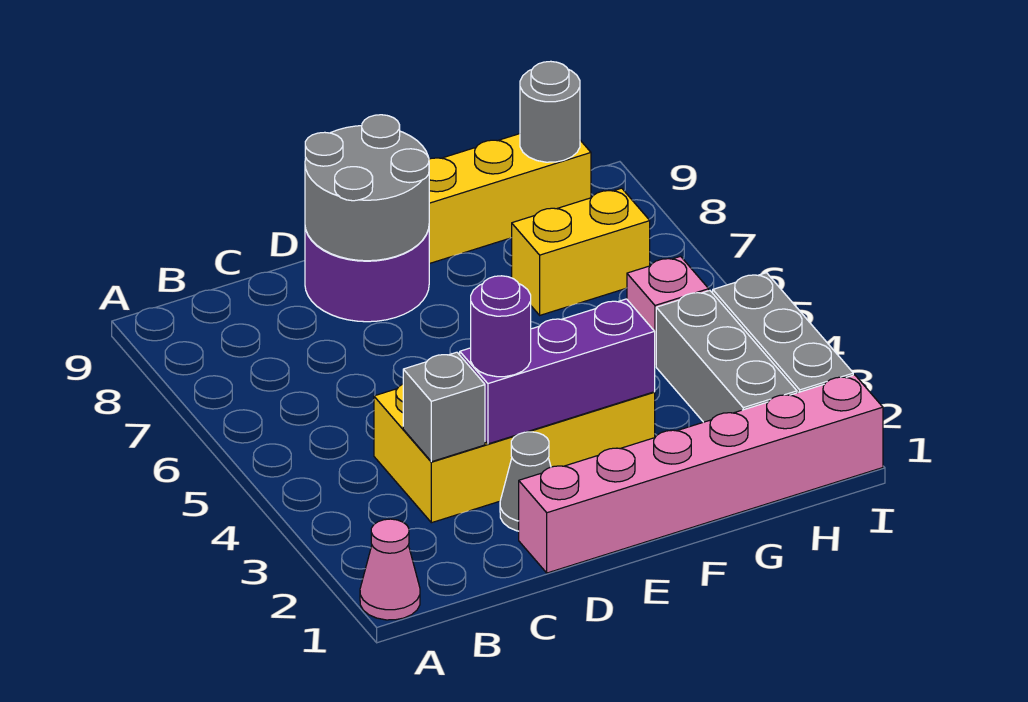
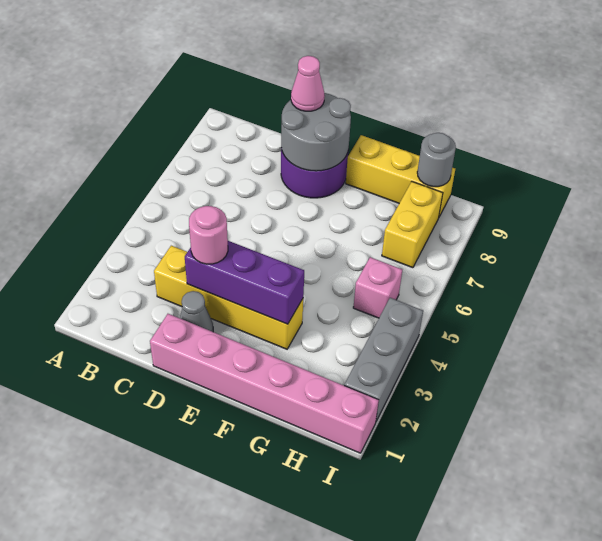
pink 1x1 cone [360,519,420,620] -> pink 1x1 cone moved to [291,56,325,111]
yellow 2x4 brick [374,384,655,523] -> yellow 1x4 brick [154,246,303,349]
grey 1x1 brick [403,352,485,462] -> none
purple 1x1 round brick [471,276,531,377] -> pink 1x1 round brick [189,206,228,264]
yellow 1x2 brick [512,188,650,315] -> yellow 1x2 brick turned to [382,182,443,268]
grey 1x3 brick [656,291,797,422] -> none

